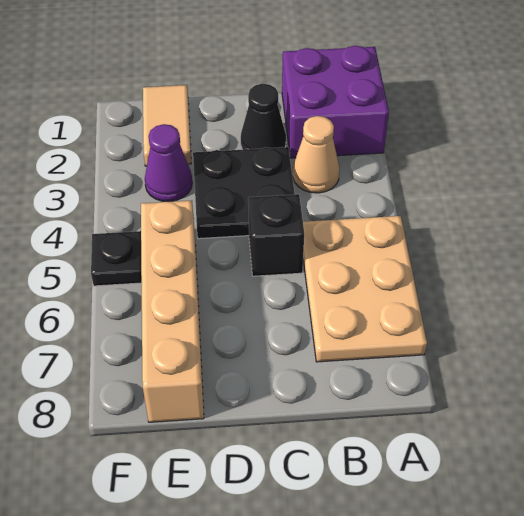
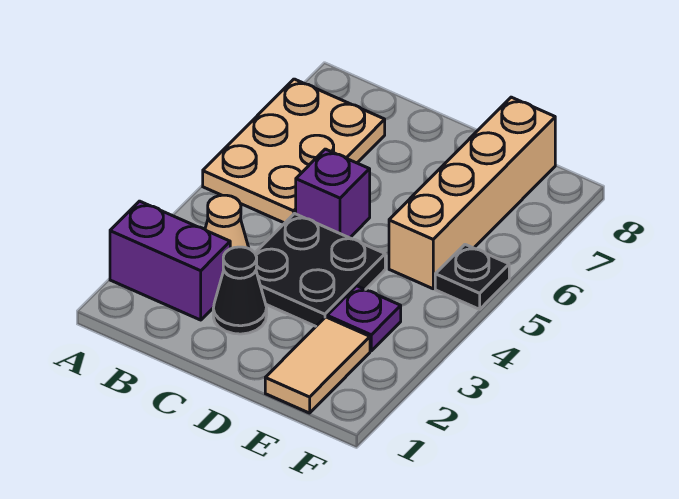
purple 2x2 brick [282,46,389,158] -> purple 1x2 brick [110,201,230,320]
black 1x1 brick [248,194,304,276] -> purple 1x1 brick [296,149,370,238]
purple 1x1 cone [145,124,192,202] -> purple 1x1 plate [327,286,401,351]

